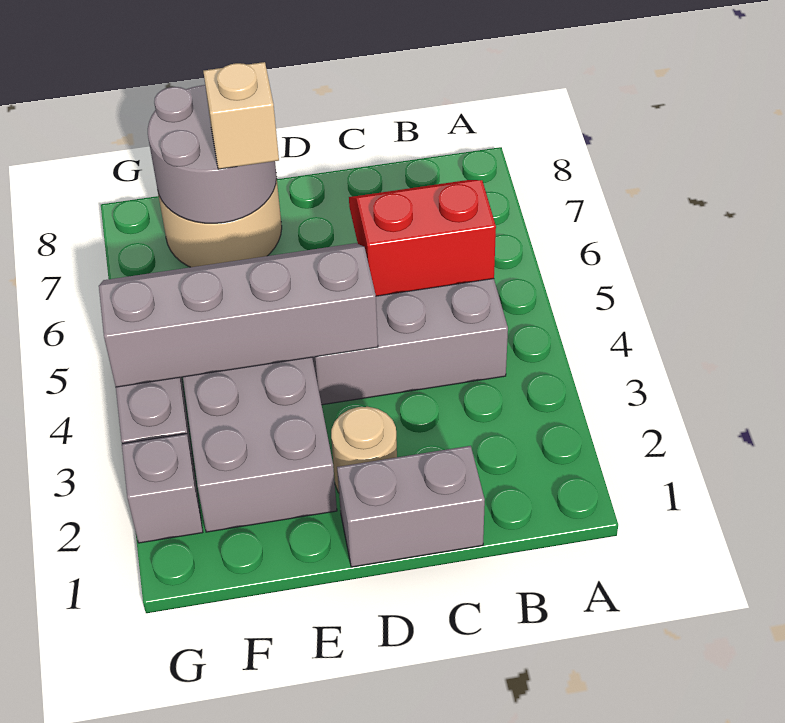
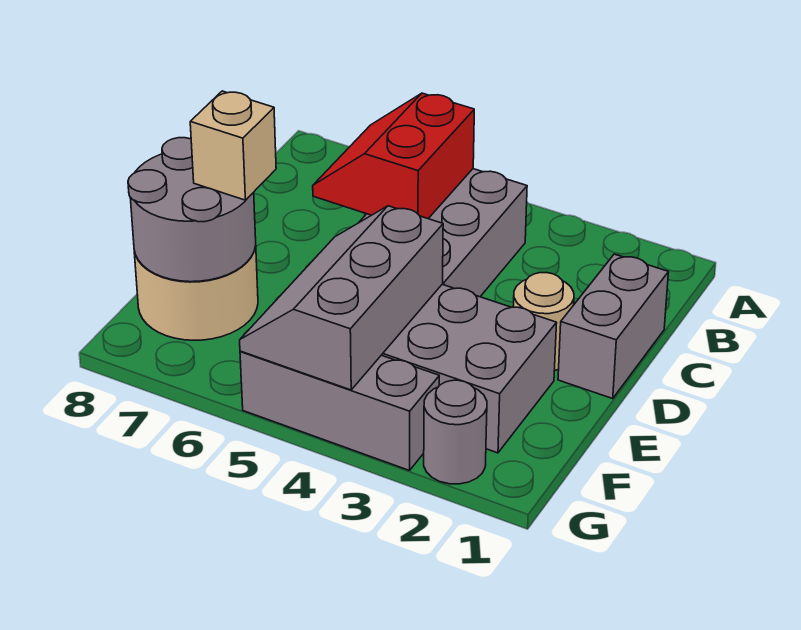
grey 2x4 slope [99,243,378,387] -> grey 2x3 slope [240,206,443,390]
grey 1x1 brick [122,434,203,543] -> grey 1x1 round brick [424,380,487,484]

